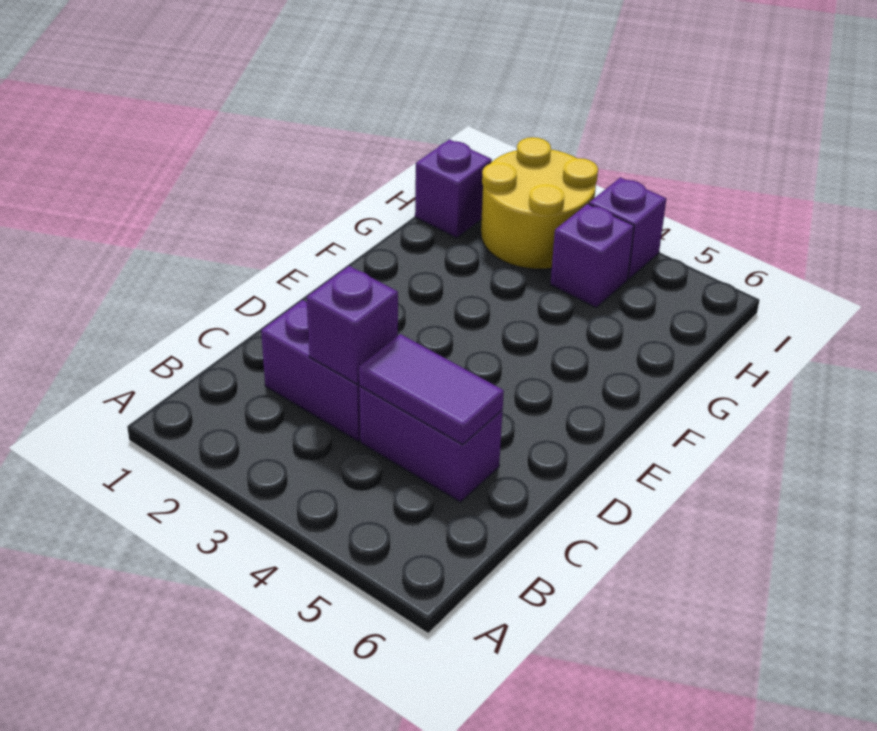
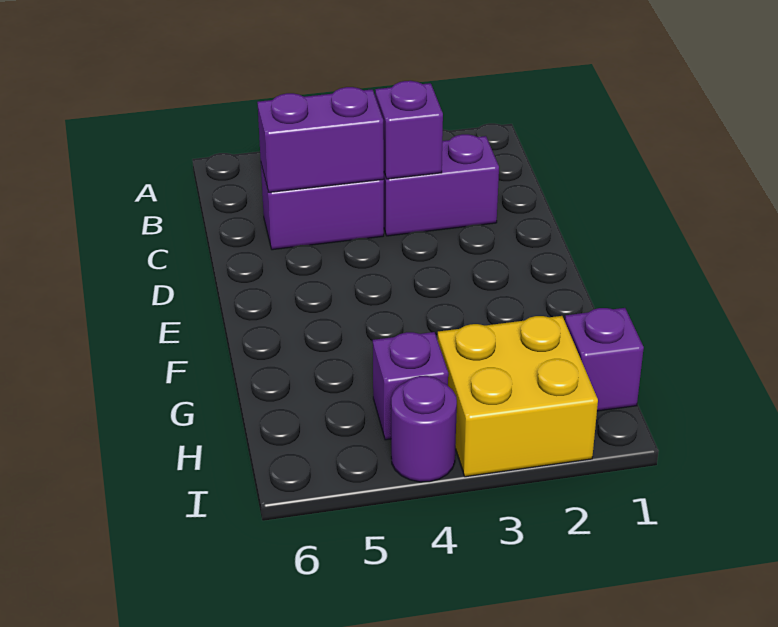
purple 1x2 tile [359,334,504,445] -> purple 1x2 brick [257,87,384,192]
yellow 2x2 round brick [481,137,598,269] -> yellow 2x2 brick [437,316,598,477]
purple 1x1 brick [589,177,666,279] -> purple 1x1 round brick [391,376,457,482]

